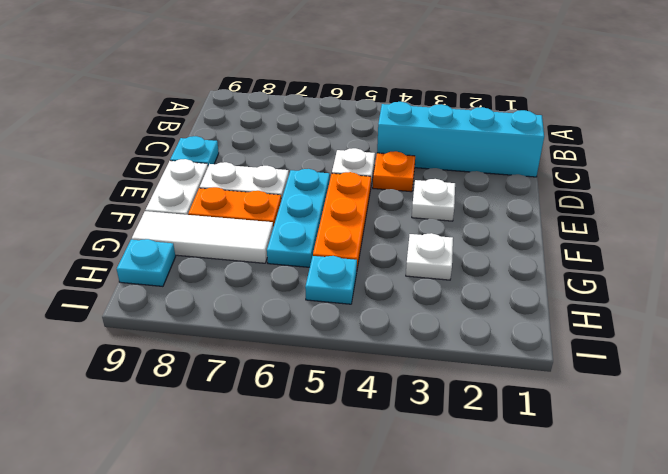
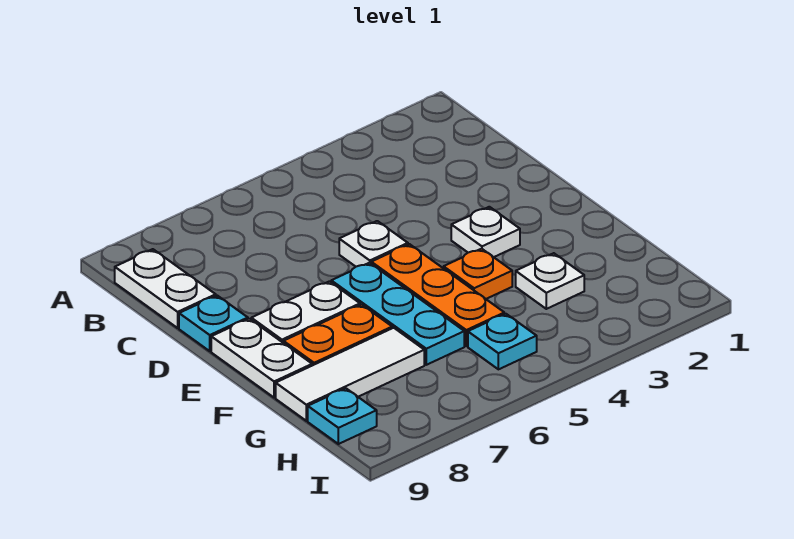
none -> white 1x2 plate [115,249,216,328]
cyan 1x4 brick [377,102,544,177] -> none
orange 1x1 plate [373,151,415,192] -> orange 1x1 plate moved to [444,249,512,299]

